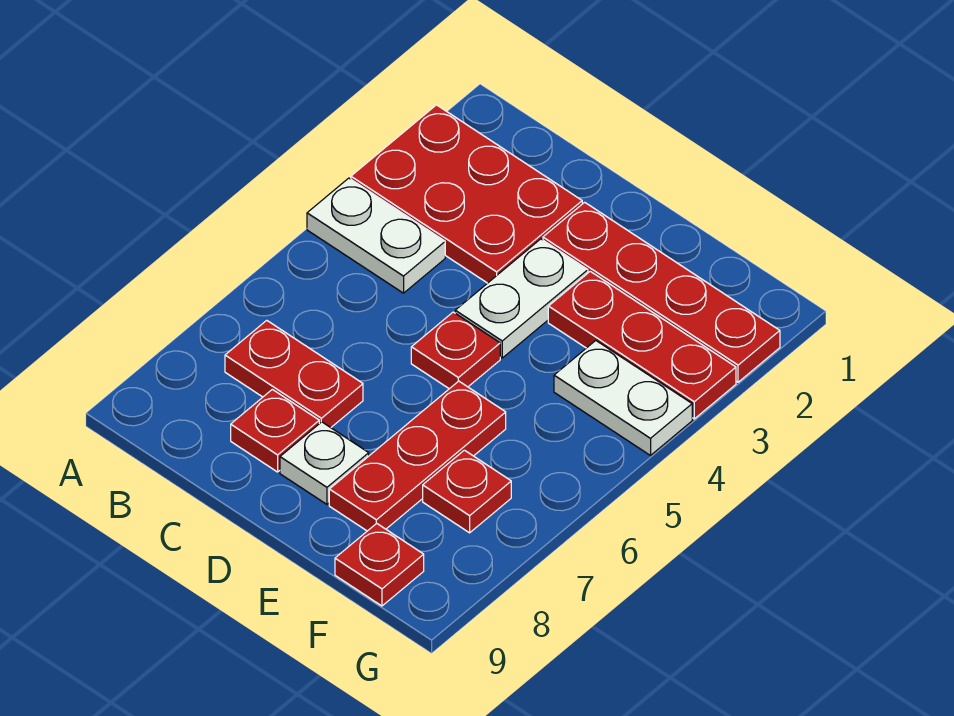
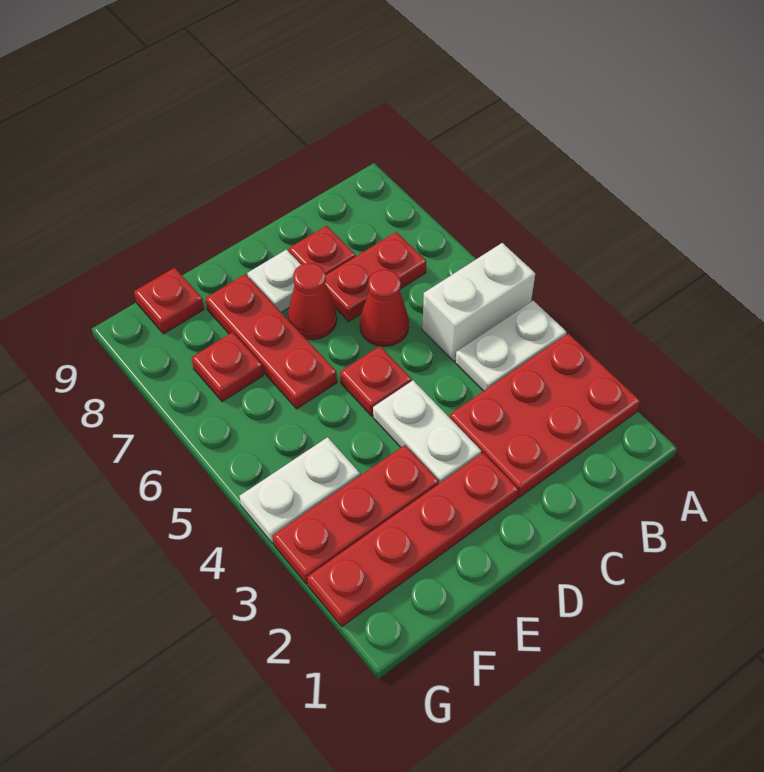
none -> white 1x2 brick [422,243,535,361]
none -> red 1x1 cone [360,270,409,346]
none -> red 1x1 cone [288,263,337,340]

